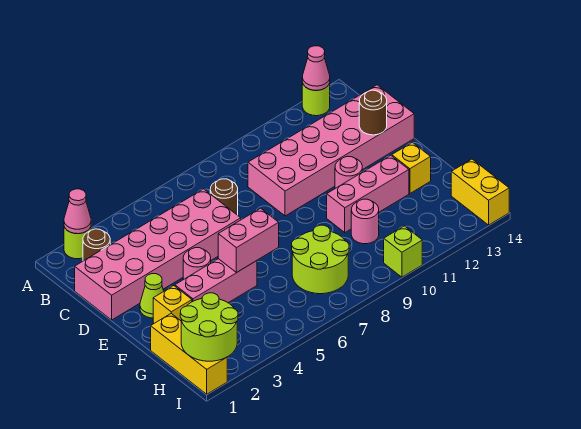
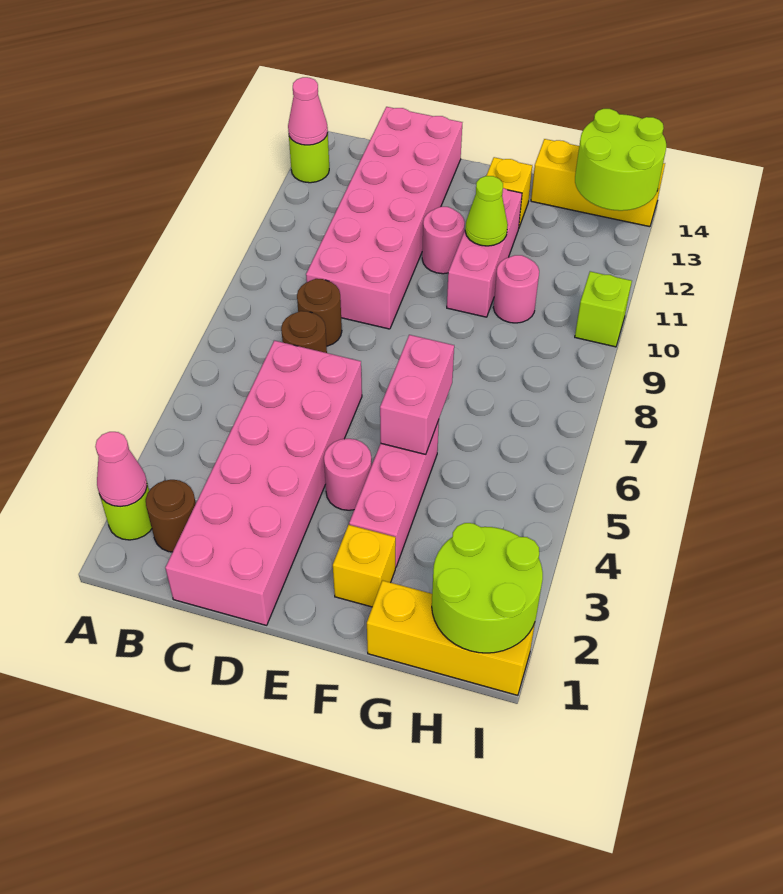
brown 1x1 round brick [359,90,387,135] -> brown 1x1 round brick moved to [297,279,342,346]
lime 1x1 cone [140,274,164,318] -> lime 1x1 cone moved to [465,176,508,246]
lime 2x2 round brick [292,225,349,294] -> lime 2x2 round brick moved to [575,109,666,211]
yellow 1x2 brick [451,159,509,225] -> yellow 1x3 brick [531,139,665,227]

